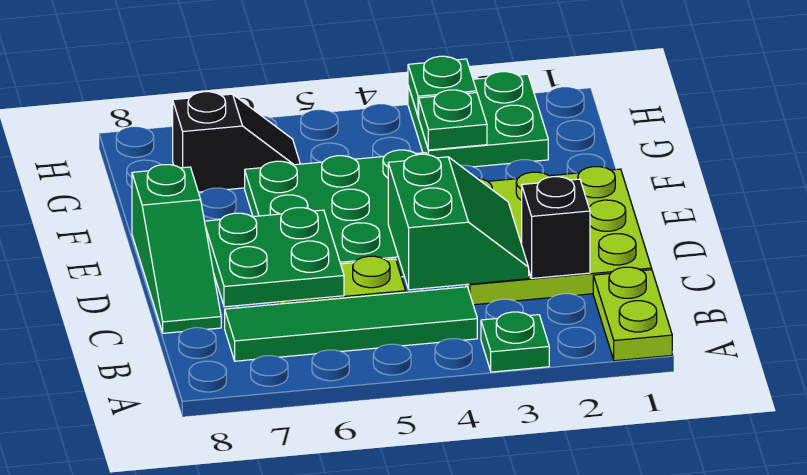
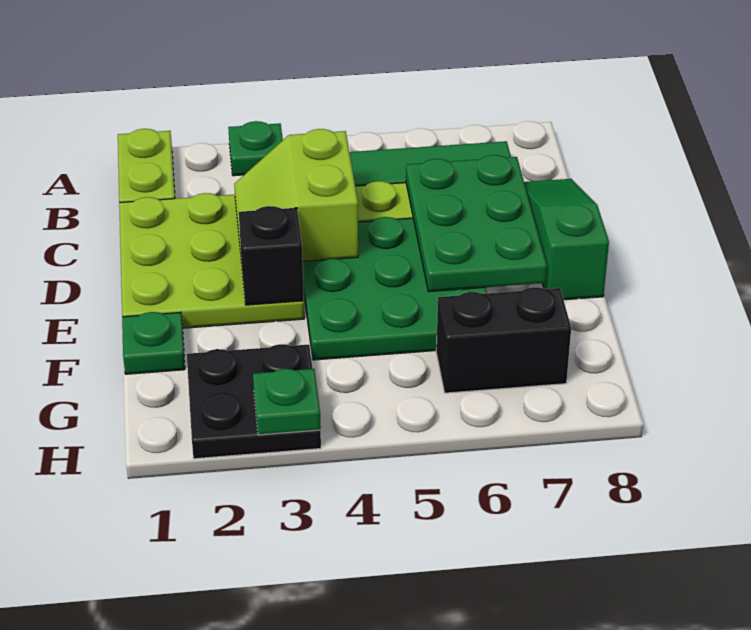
black 1x1 brick [522,177,590,278] -> black 1x1 brick moved to [239,206,304,305]
green 2x2 slope [388,154,529,290] -> lime 2x2 slope [234,129,358,263]
green 2x2 plate [204,208,344,307] -> green 2x3 plate [406,155,547,292]
green 2x2 plate [408,72,548,167] -> black 2x2 plate [187,344,321,459]
green 1x1 plate [419,90,487,150] -> green 1x1 plate moved to [122,312,185,374]
black 1x2 slope [173,92,300,192] -> black 1x2 brick [436,287,571,393]

